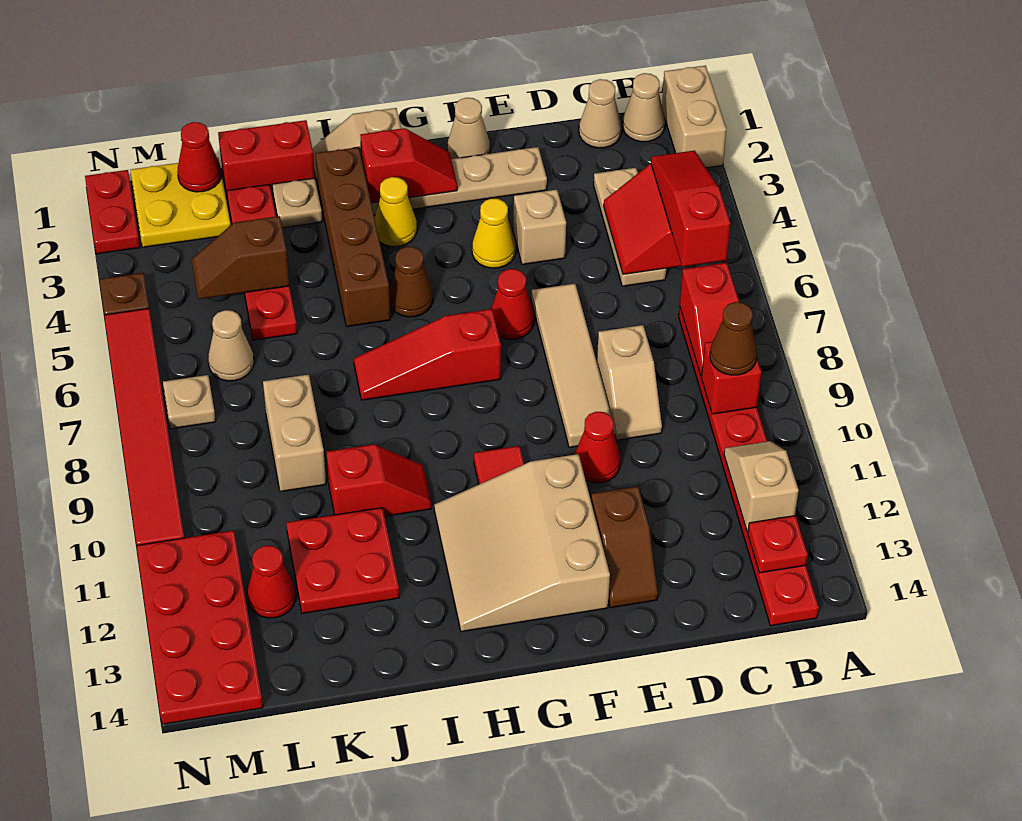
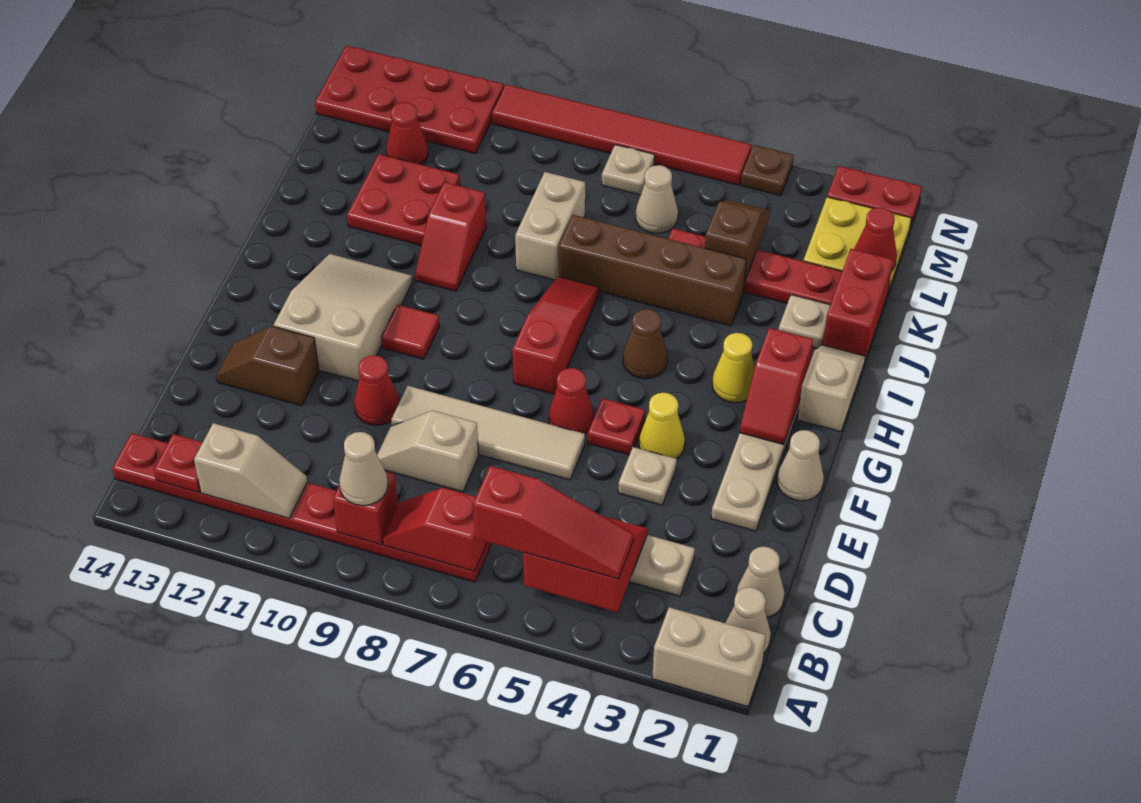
brown 1x1 cone [710,302,757,375] -> tan 1x1 cone [339,432,388,505]
tan 1x1 brick [513,190,566,264] -> tan 1x1 plate [618,447,677,505]
none -> red 1x1 plate [588,398,645,455]
tan 3x3 slope [434,454,610,632] -> tan 2x3 slope [274,254,413,381]
brown 1x4 brick [316,147,390,327] -> brown 1x4 brick moved to [559,215,746,326]
tan 1x2 brick [263,374,326,492] -> tan 1x2 brick turned to [515,172,585,280]

